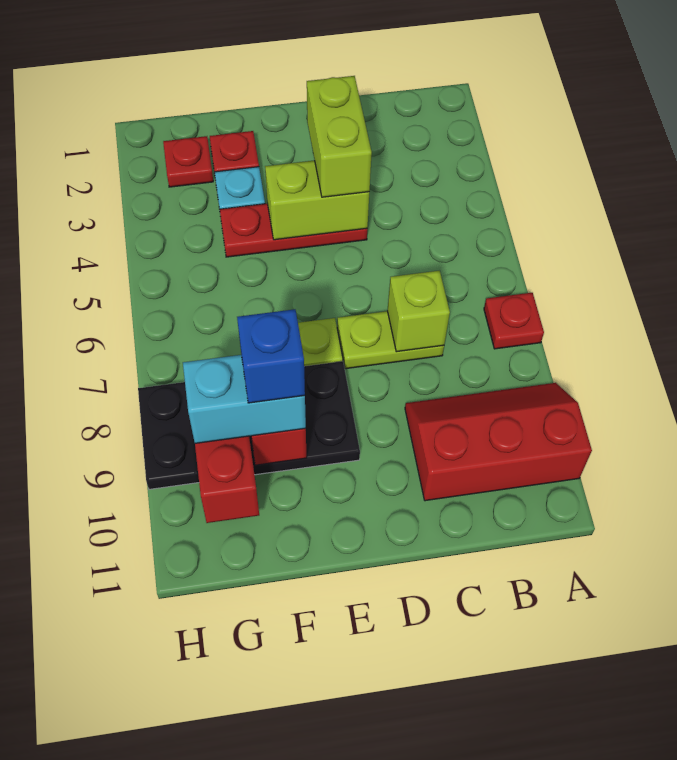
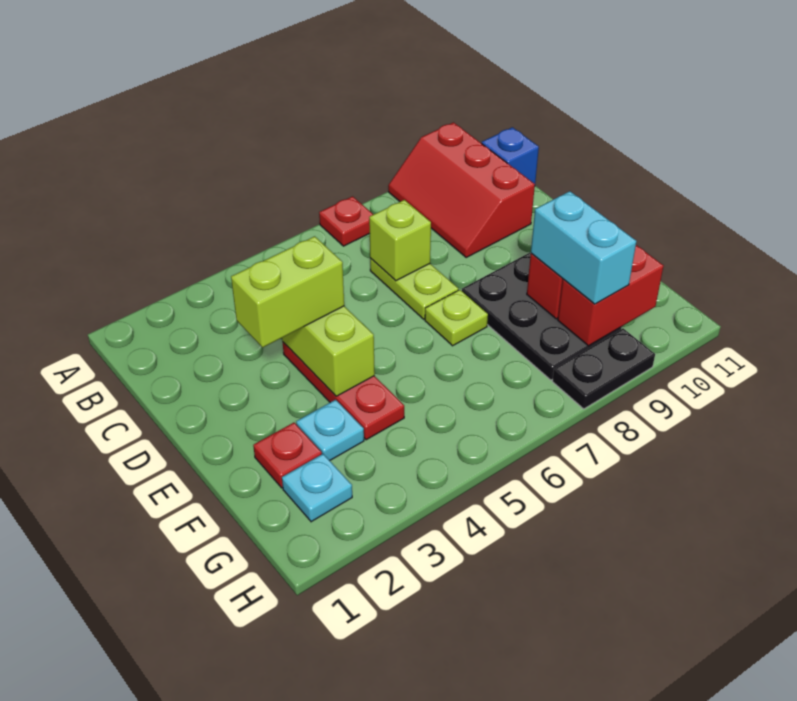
blue 1x1 brick [237,309,305,403] -> blue 1x1 brick moved to [482,127,539,184]
red 1x1 plate [163,136,213,187] -> cyan 1x1 plate [282,454,352,522]

